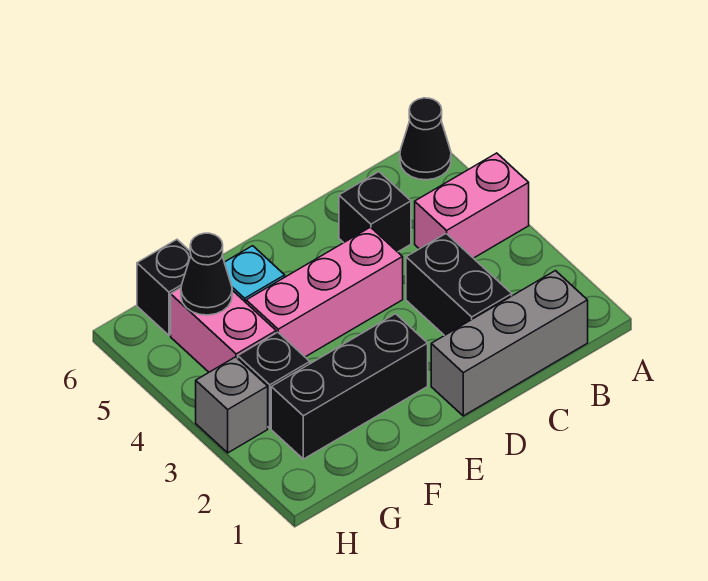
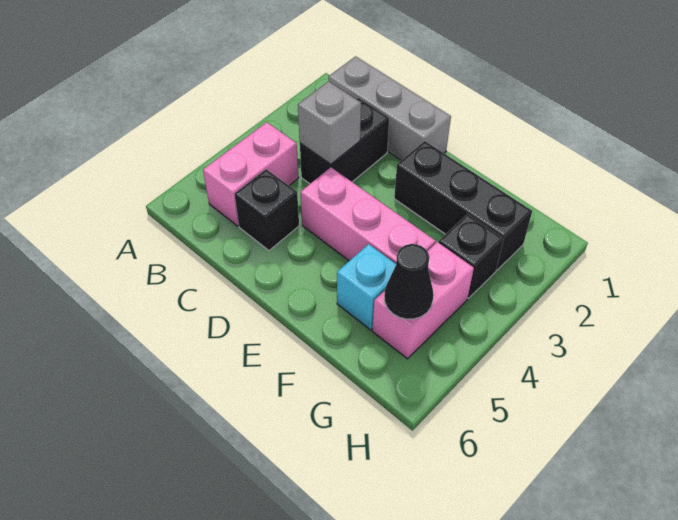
pink 1x2 brick [415,153,529,258] -> pink 1x2 brick turned to [203,122,299,226]
black 1x1 cone [400,98,451,180] -> none
black 1x1 brick [137,240,191,335] -> none
grey 1x1 brick [196,357,268,453] -> grey 1x1 brick moved to [298,81,361,164]

